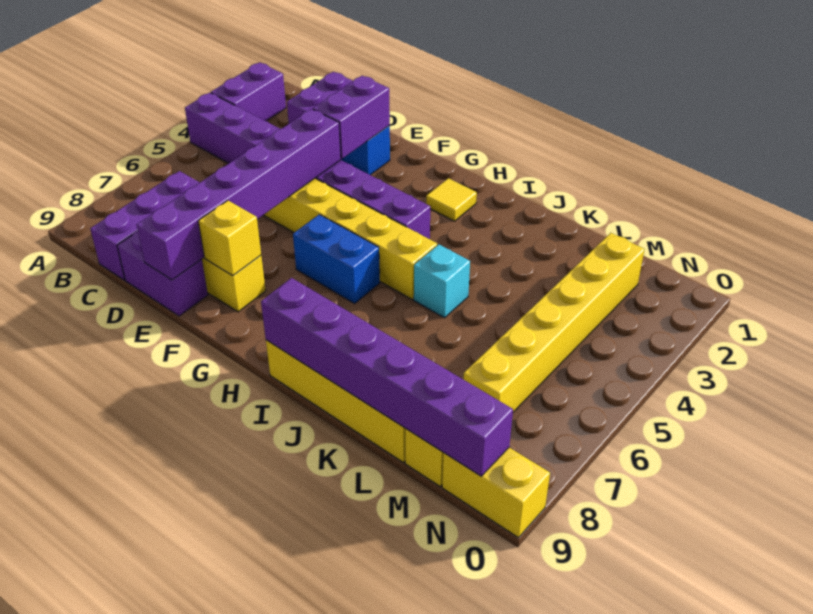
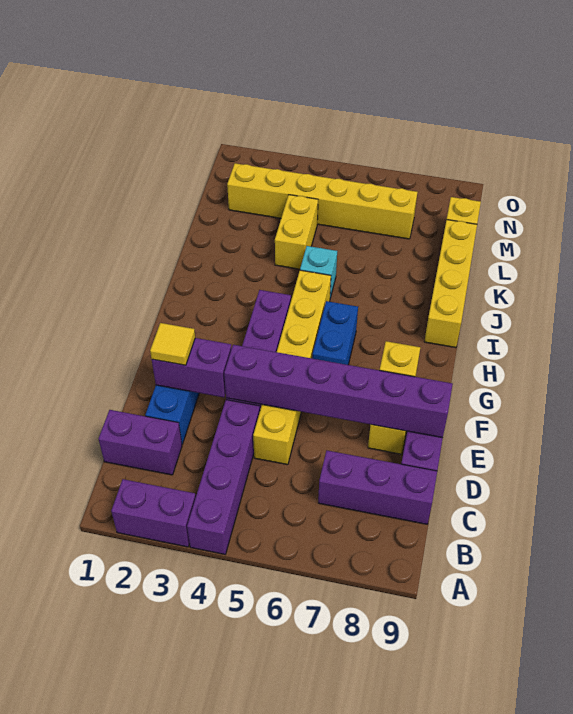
yellow 1x1 tile [426,178,477,221] -> yellow 1x1 tile moved to [150,323,195,365]
purple 1x6 brick [261,278,513,476] -> none
yellow 1x2 brick [442,448,550,537] -> yellow 1x2 brick moved to [275,195,318,269]

